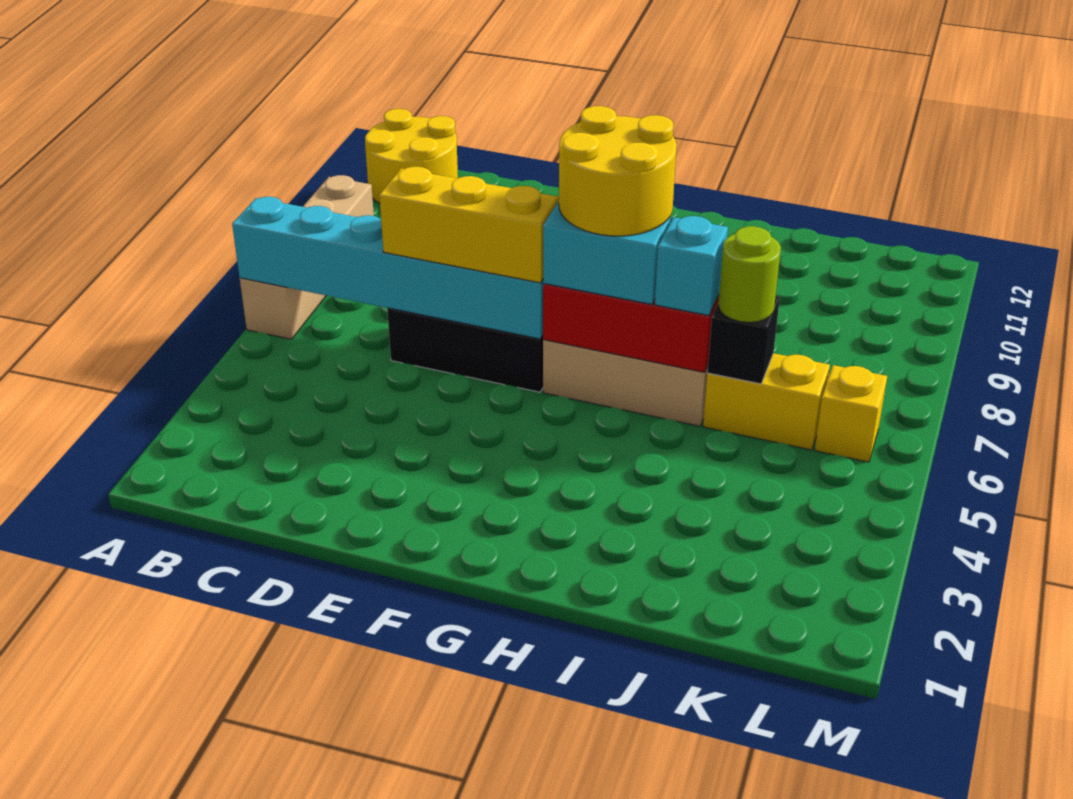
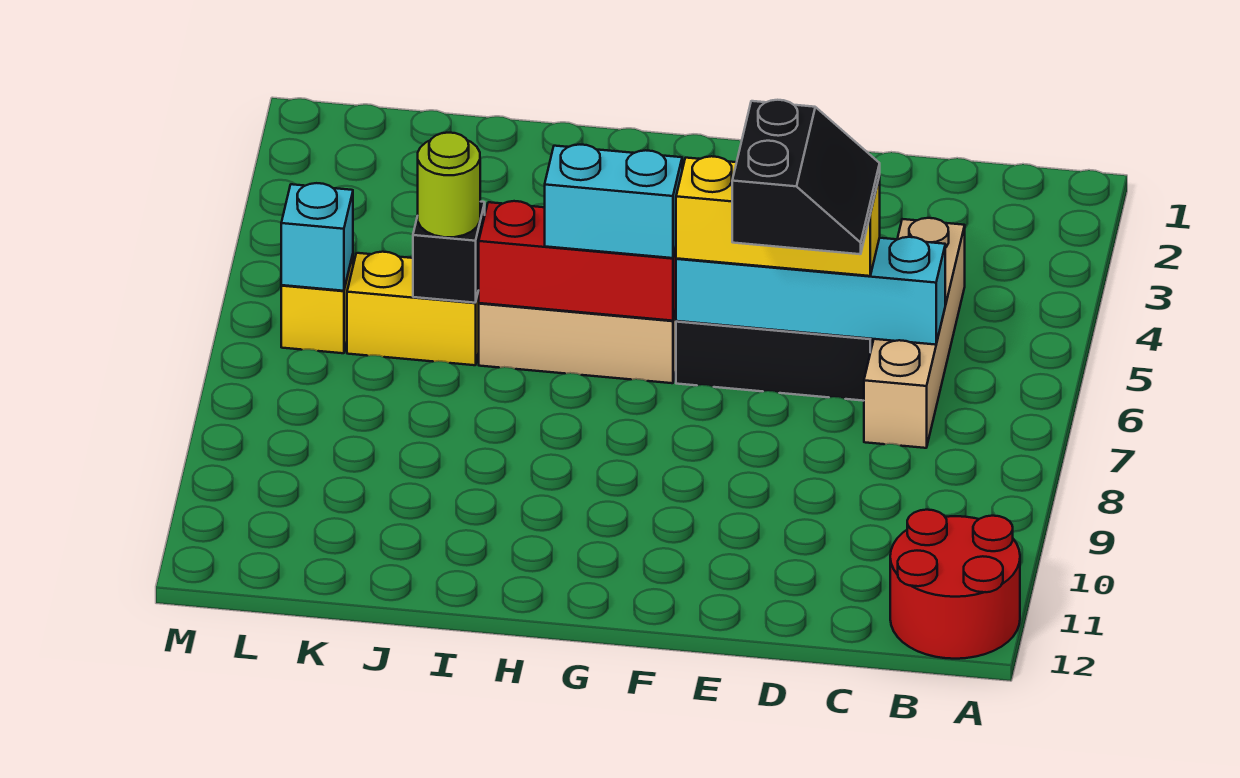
tan 1x4 brick [240,175,374,339] -> tan 1x4 brick moved to [864,218,965,448]
cyan 1x6 brick [232,197,543,339] -> cyan 1x4 brick [676,237,945,345]
yellow 2x2 round brick [365,109,458,203] -> red 2x2 round brick [890,510,1020,659]
none -> black 2x2 slope [732,100,880,254]
yellow 2x2 round brick [559,106,677,236] -> none
cyan 1x1 brick [655,216,728,315] -> cyan 1x1 brick moved to [281,183,353,291]

